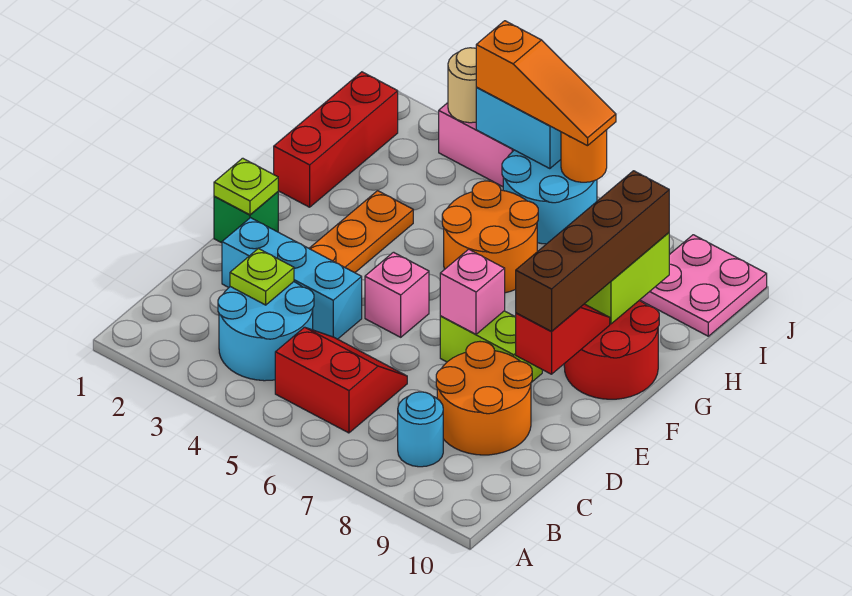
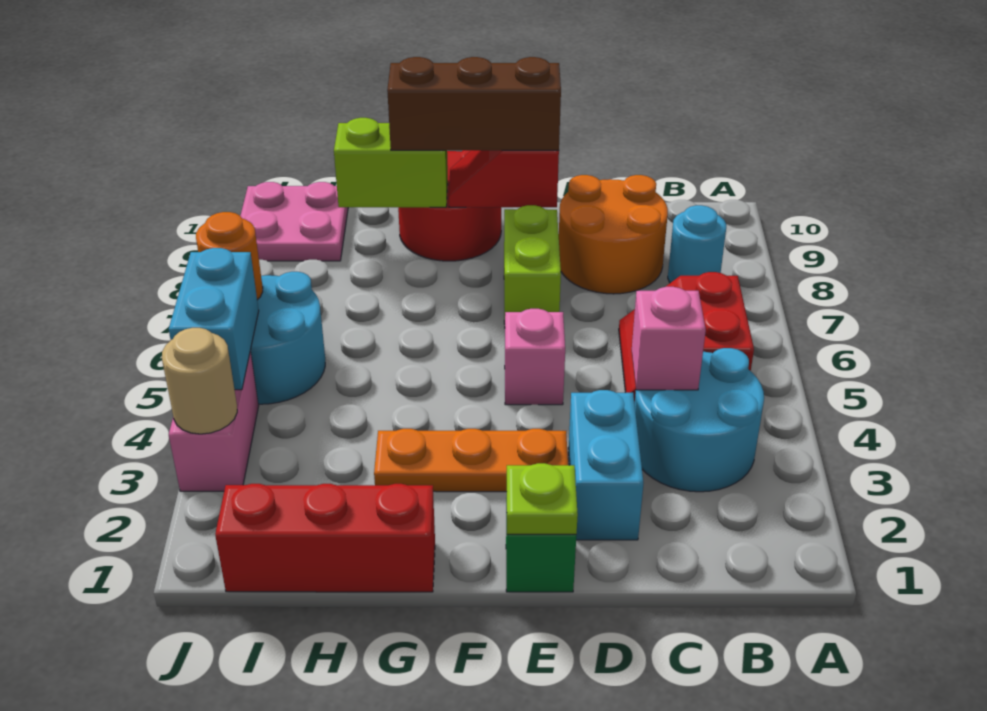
lime 1x1 plate [230,249,294,305] -> none
cyan 1x3 brick [222,218,362,339] -> cyan 1x2 brick [568,390,644,540]
pink 1x1 brick [440,249,505,334] -> pink 1x1 brick moved to [632,287,706,390]
brown 1x4 brick [516,171,669,332] -> brown 1x3 brick [387,57,561,150]
orange 2x2 round brick [442,181,538,293] -> none
orange 1x3 slope [476,21,616,146] -> none

